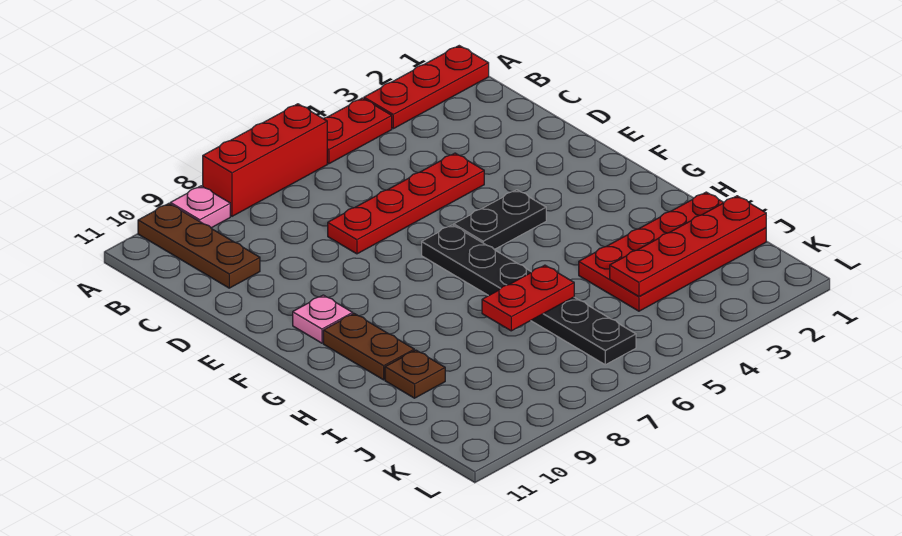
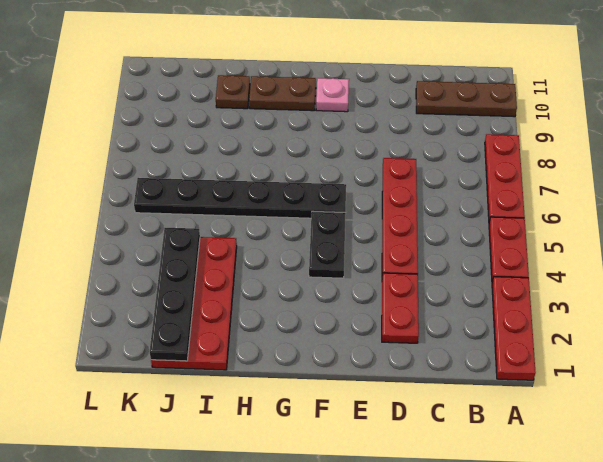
red 1x3 brick [203,104,327,216] -> red 1x3 plate [485,134,525,222]
pink 1x1 plate [170,186,230,228] -> none
red 1x2 plate [482,265,574,331] -> red 1x2 plate moved to [382,273,419,343]
red 1x4 plate [610,196,766,296] -> black 1x4 plate [150,228,200,361]

